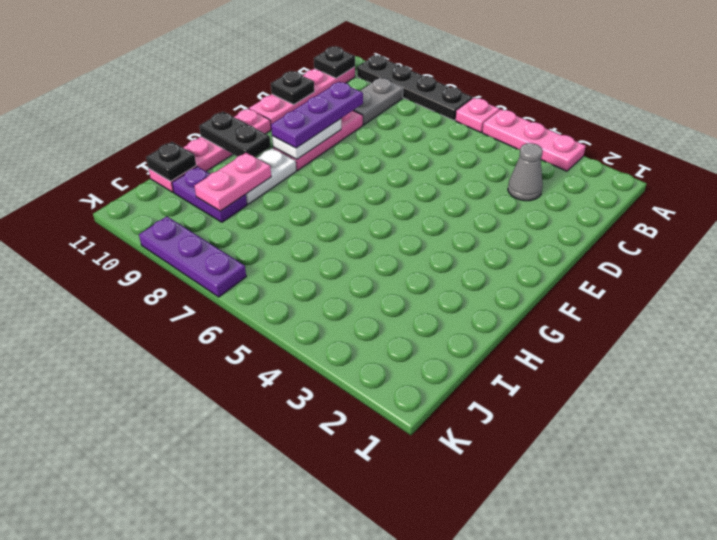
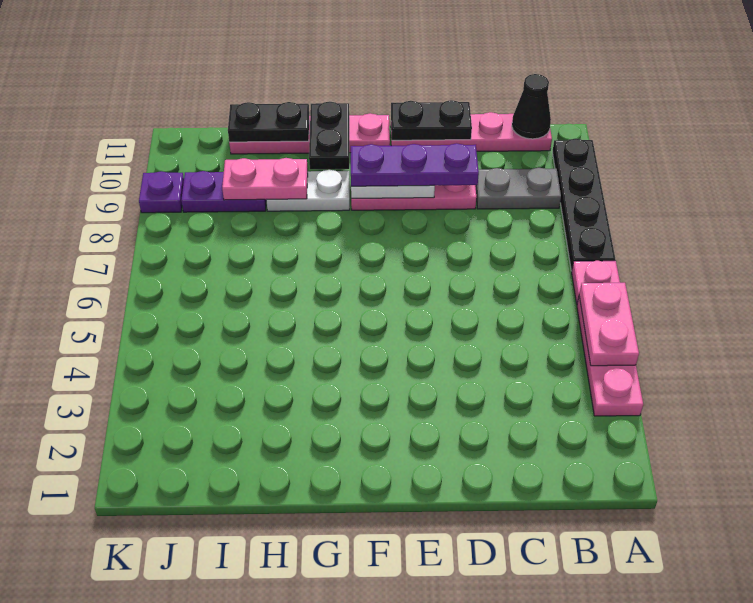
none -> pink 1x2 plate [579,283,639,366]
black 1x1 plate [314,46,355,78] -> black 1x1 cone [512,74,551,139]
grey 1x1 cone [508,143,543,201] -> none
black 1x1 plate [271,71,314,104] -> black 1x2 plate [391,100,472,140]
purple 1x2 plate [172,167,247,222] -> purple 1x2 plate turned to [181,171,266,212]
black 1x1 plate [146,142,196,181] -> black 1x2 plate [228,102,309,142]
purple 1x3 plate [139,216,246,297] -> purple 1x1 plate [139,171,184,213]

